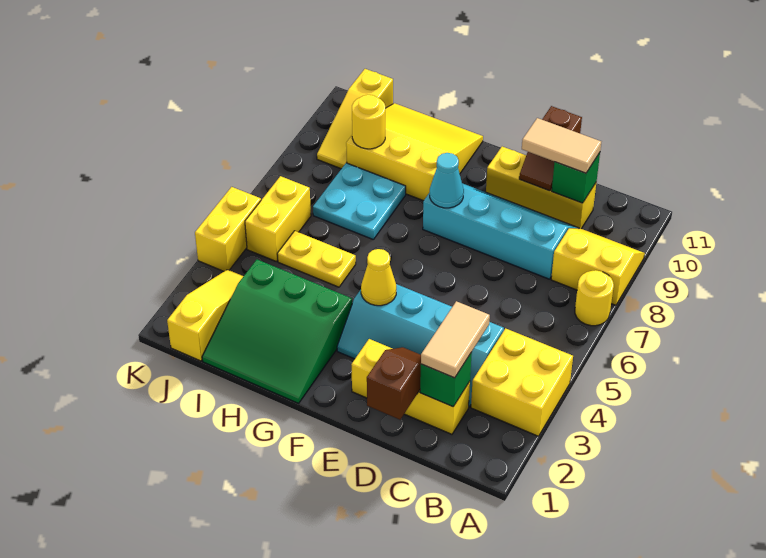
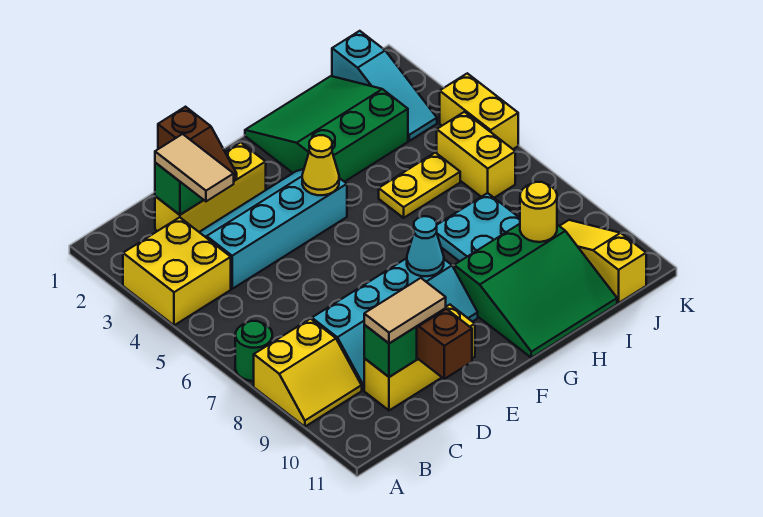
yellow 1x1 round brick [575,270,614,326] -> green 1x1 round brick [235,321,272,381]
yellow 3x3 slope [346,103,483,201] -> green 3x3 slope [454,224,617,358]
yellow 1x3 slope [167,270,243,361] -> cyan 1x3 slope [332,31,437,141]

